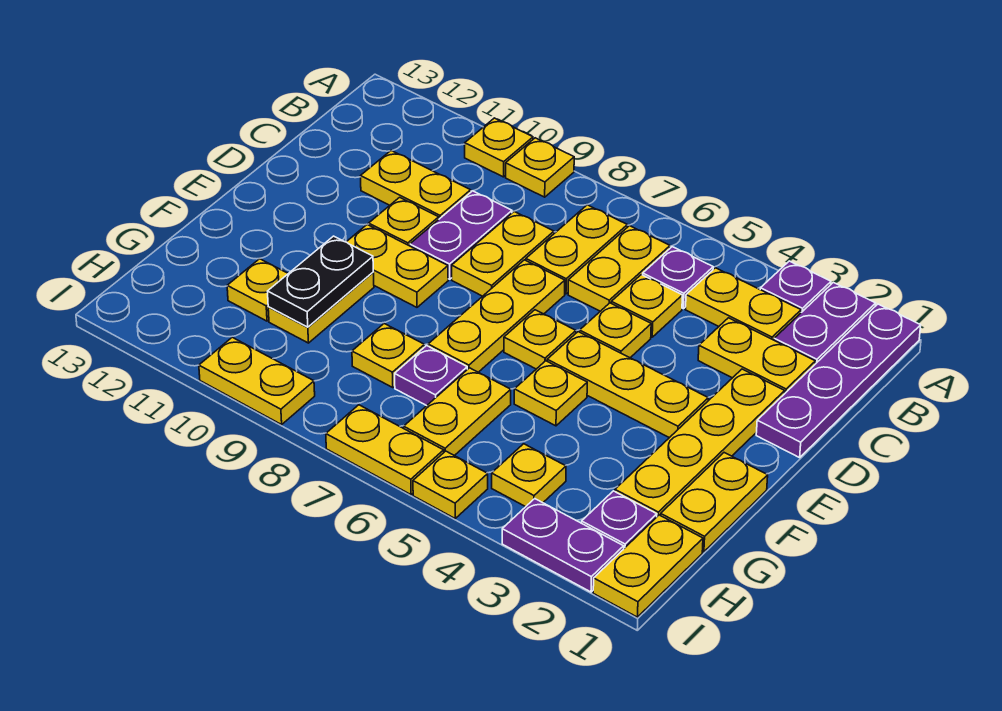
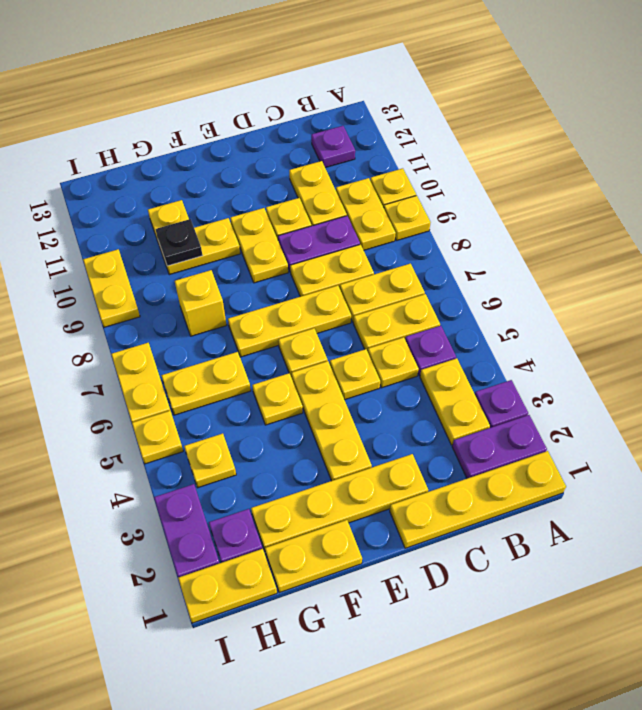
purple 1x4 plate [756,304,921,458] -> yellow 1x4 plate [390,451,566,548]
yellow 1x2 plate [698,318,815,393] -> yellow 1x2 plate moved to [336,178,396,250]
black 1x2 plate [268,236,373,327] -> black 1x1 plate [156,219,203,266]
purple 1x1 plate [395,346,467,406] -> purple 1x1 plate moved to [311,126,355,168]
yellow 1x1 plate [352,324,424,388] -> yellow 1x1 brick [175,270,226,336]

